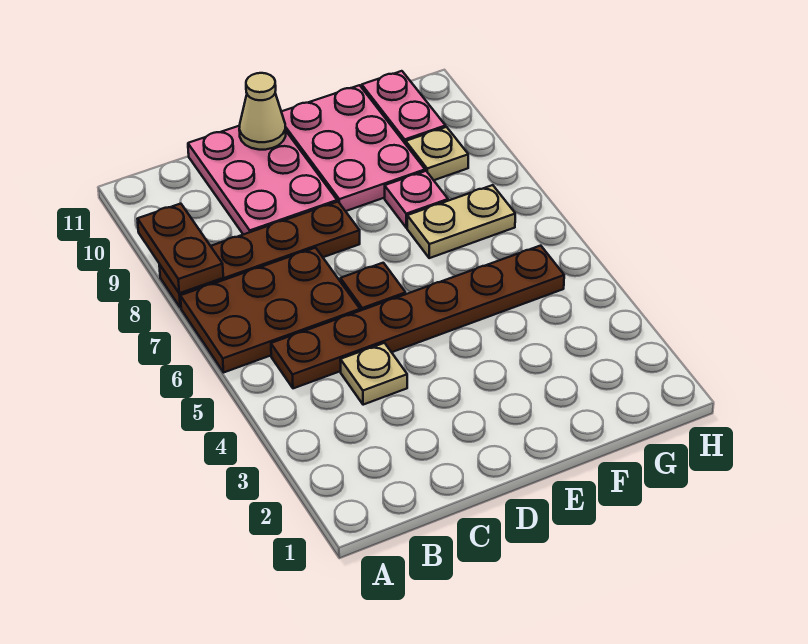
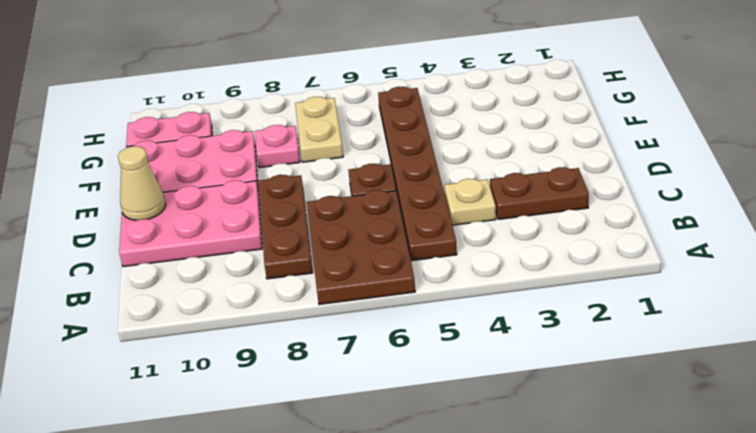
brown 1x4 plate [159,202,360,308] -> brown 1x3 plate [259,175,313,279]
brown 1x2 plate [138,204,223,293] -> brown 1x2 plate moved to [490,167,589,219]
tan 1x1 plate [406,127,468,180] -> none

